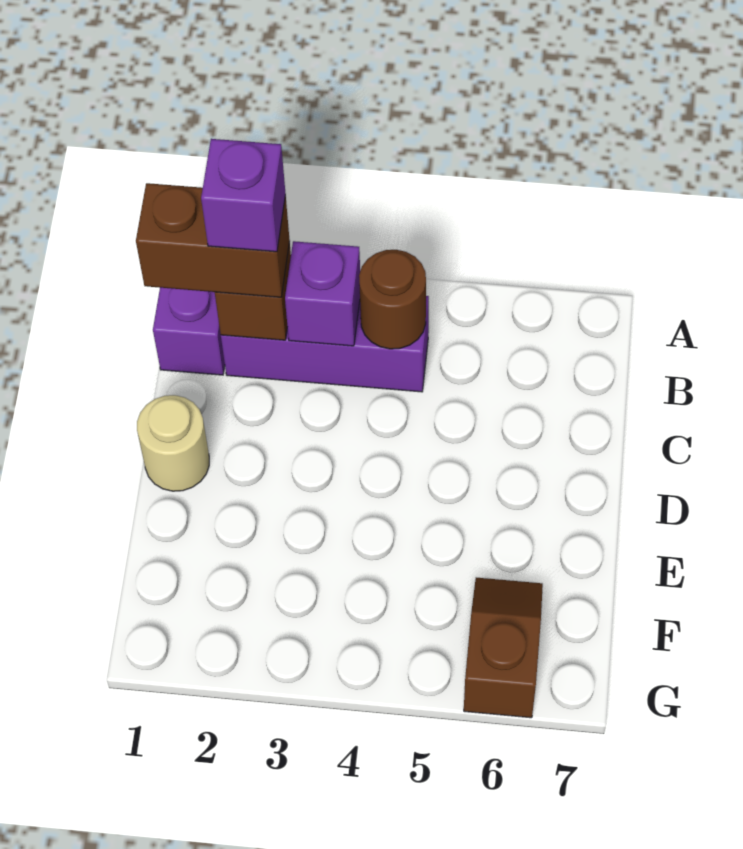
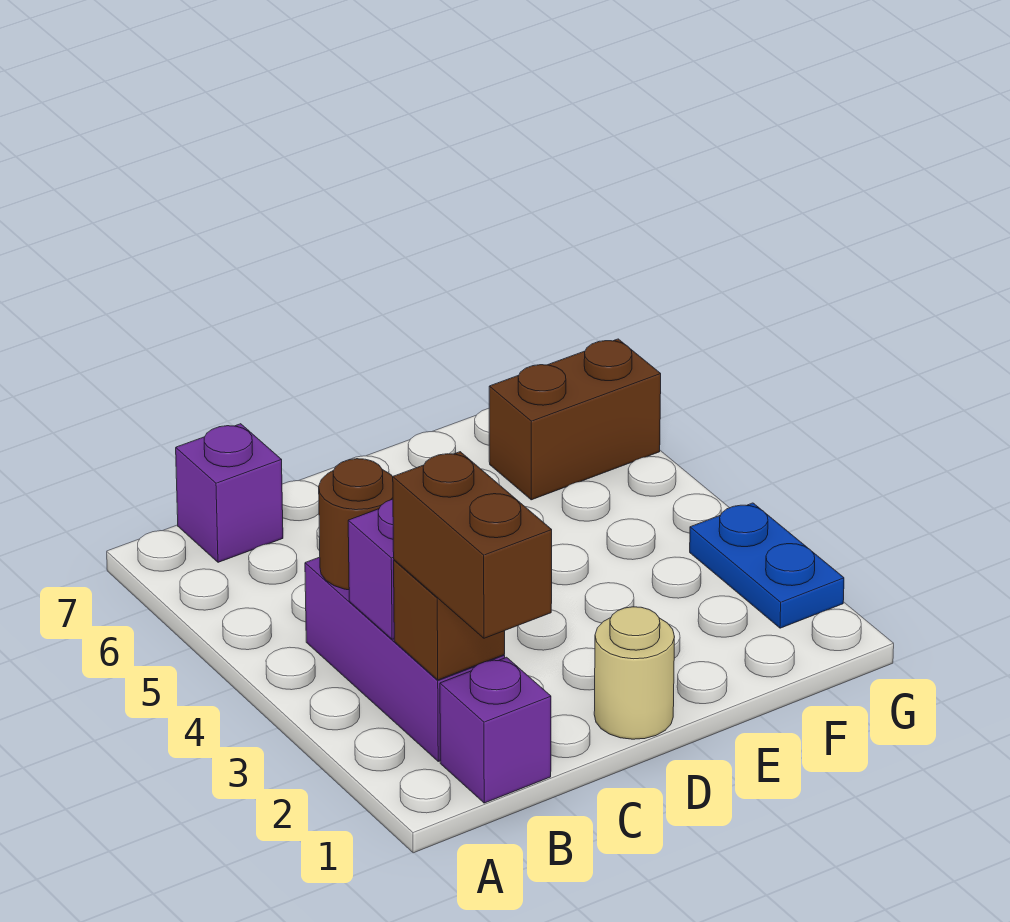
purple 1x1 brick [201,139,286,252] -> purple 1x1 brick moved to [176,424,283,562]
brown 1x2 slope [464,578,543,718] -> brown 1x2 brick [489,339,661,500]
none -> blue 1x2 plate [690,503,844,628]

